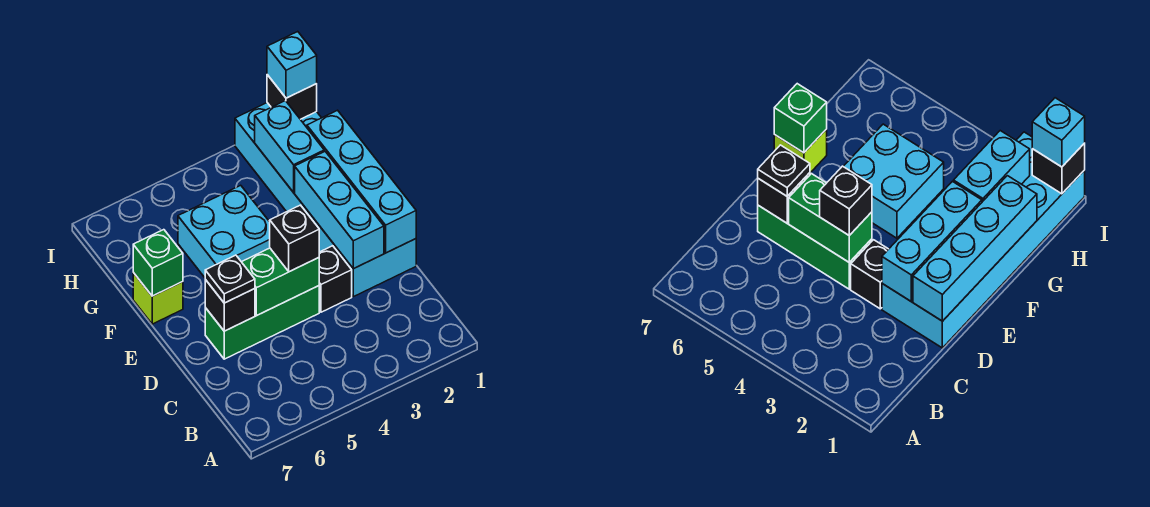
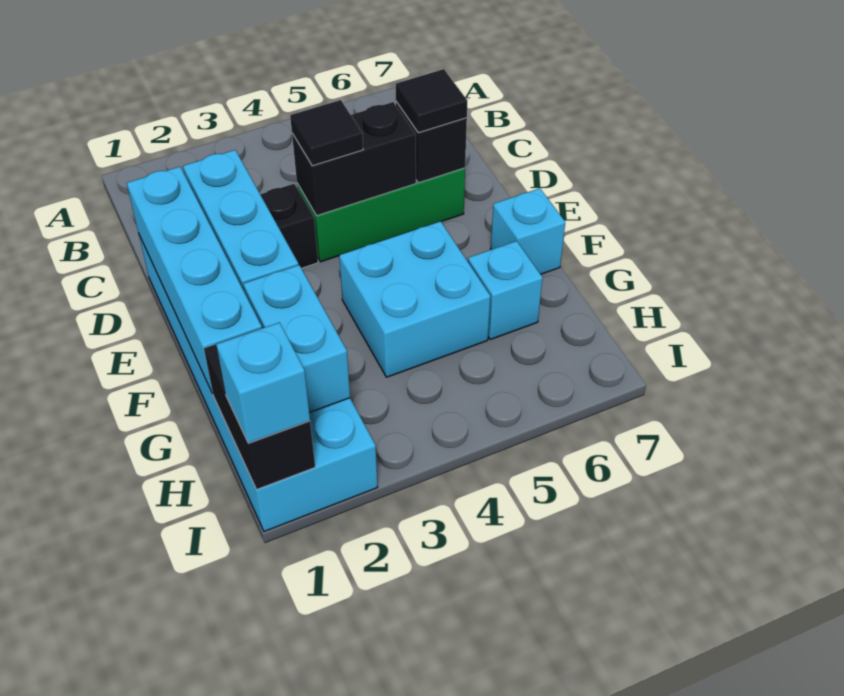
green 1x2 brick [242,248,319,315] -> black 1x2 brick [292,102,416,216]
black 1x1 brick [270,205,319,272] -> black 1x1 tile [290,100,363,166]
black 1x1 plate [205,255,255,303] -> black 1x1 tile [396,69,467,133]
lime 1x1 brick [133,273,183,324] -> cyan 1x1 brick [491,188,565,274]
green 1x1 brick [133,230,183,296] -> none
none -> cyan 1x1 brick [468,241,543,339]
black 1x1 brick [267,75,317,119] -> black 1x2 brick [204,344,315,490]

